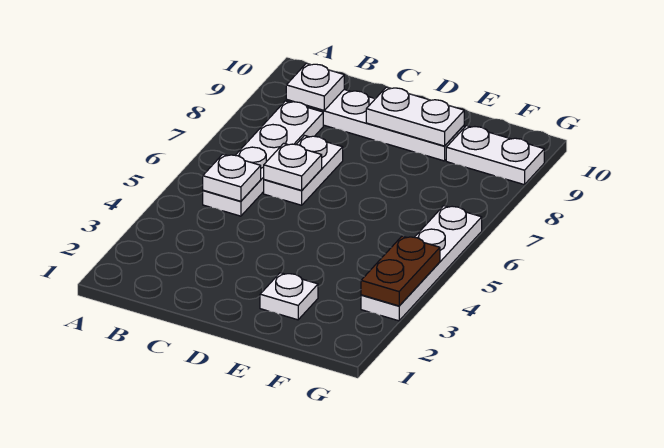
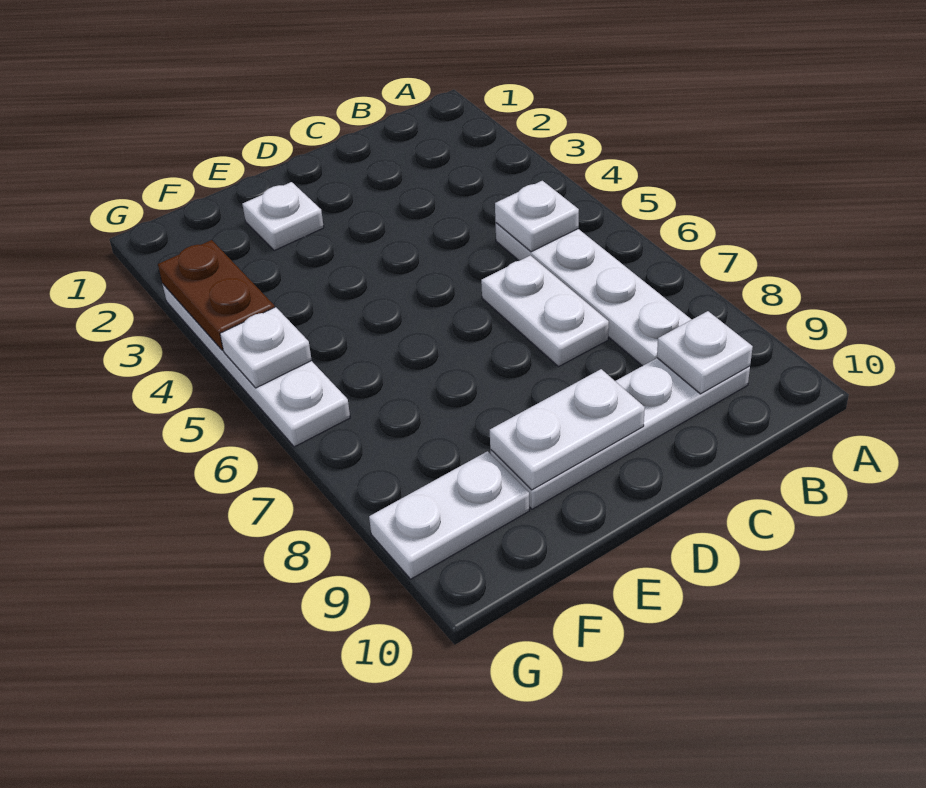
white 1x1 plate [264,143,322,190] -> white 1x1 plate moved to [220,307,312,388]

